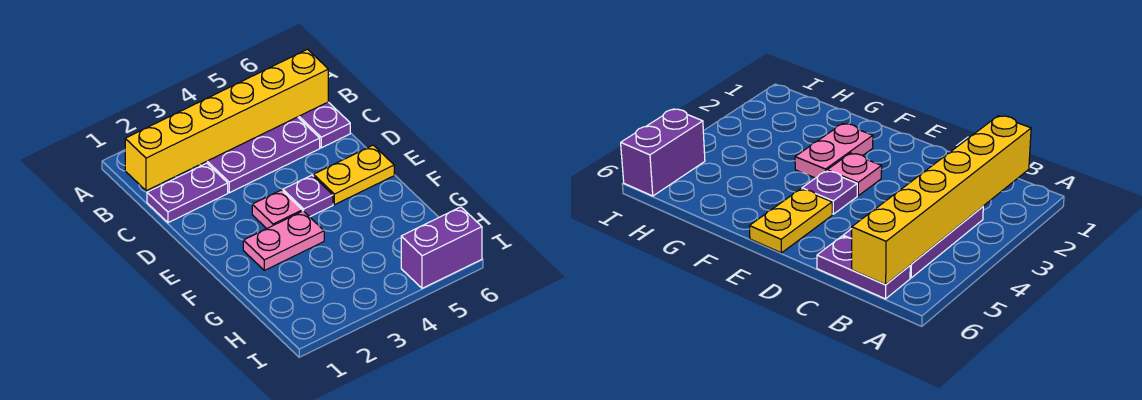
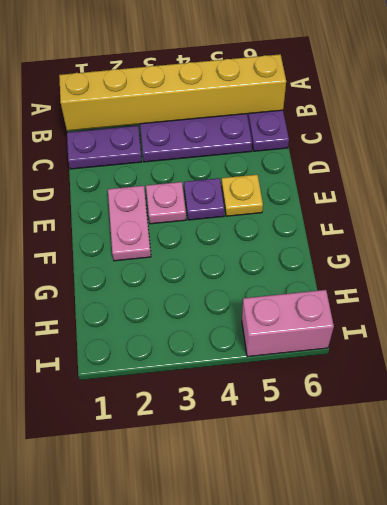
yellow 1x2 plate [314,145,394,205] -> yellow 1x1 plate [222,175,263,216]
pink 1x2 plate [243,211,324,270] -> pink 1x2 plate turned to [108,186,151,261]
purple 1x2 brick [401,207,482,288] -> pink 1x2 brick [242,290,334,357]

